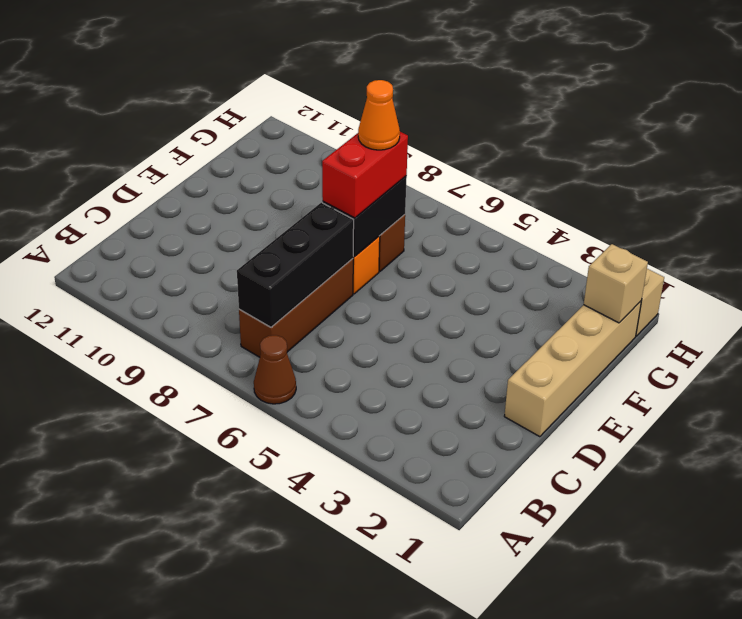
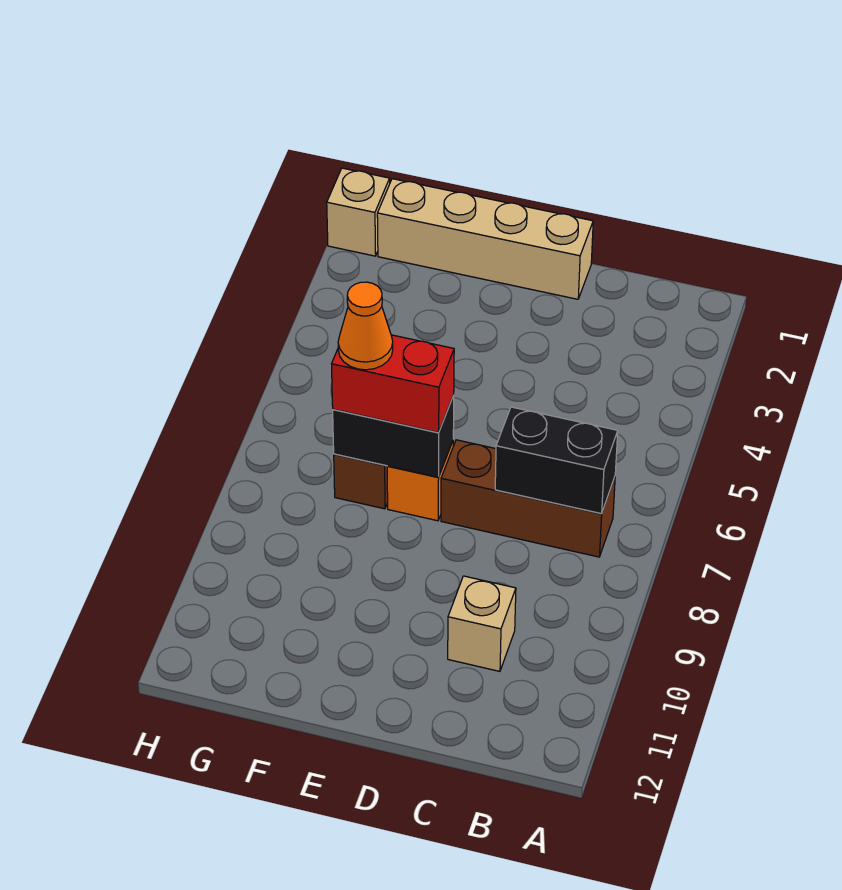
brown 1x1 cone [254,335,296,404] -> none
black 1x3 brick [237,203,354,327] -> black 1x2 brick [495,407,618,514]
tan 1x1 brick [584,244,648,323] -> tan 1x1 brick moved to [448,576,516,671]

